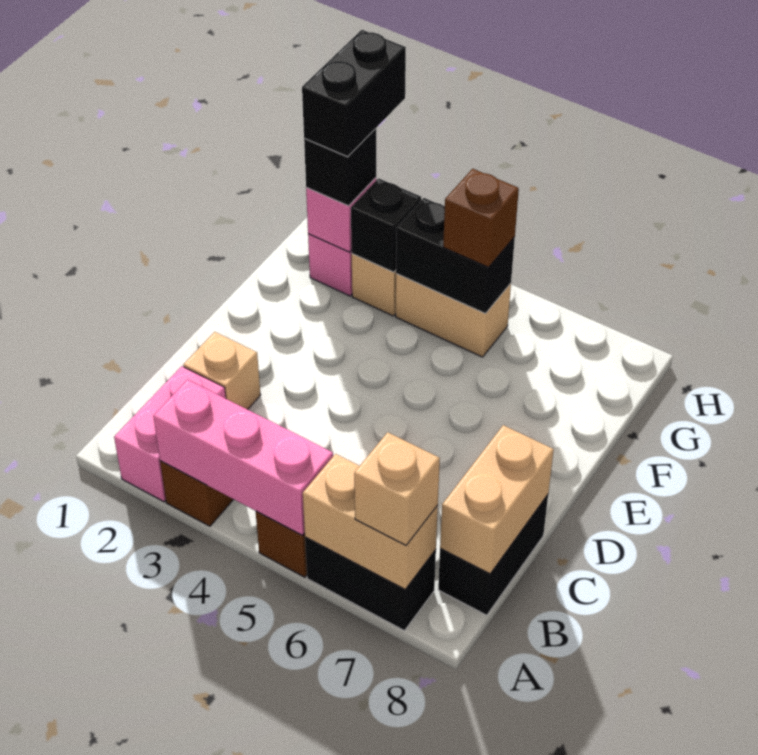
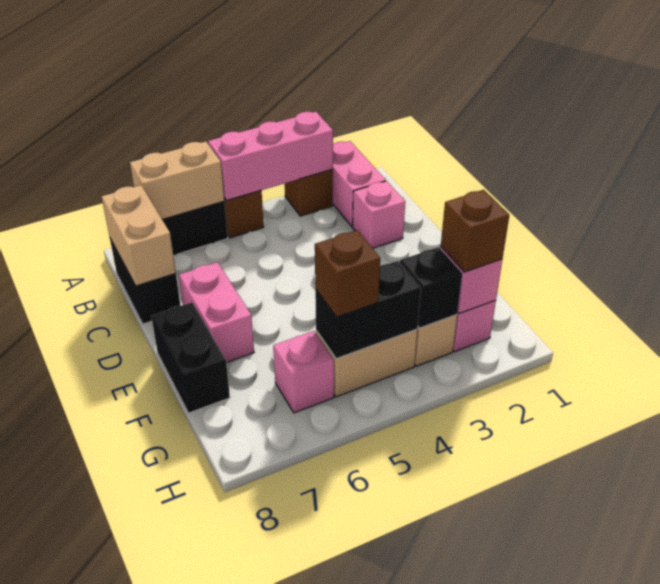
tan 1x1 brick [354,432,440,546] -> none
tan 1x1 brick [183,332,261,410] -> pink 1x1 brick [353,181,405,248]
none -> pink 1x2 brick [179,262,254,363]
black 1x1 brick [304,129,376,206] -> brown 1x1 brick [441,190,509,272]
black 1x2 brick [302,30,406,157] -> black 1x2 brick moved to [151,302,230,413]
none -> pink 1x1 brick [273,331,334,413]

